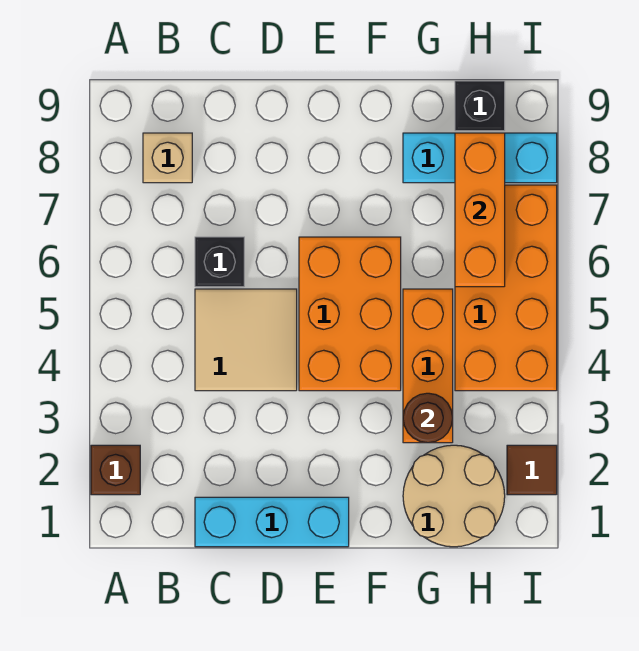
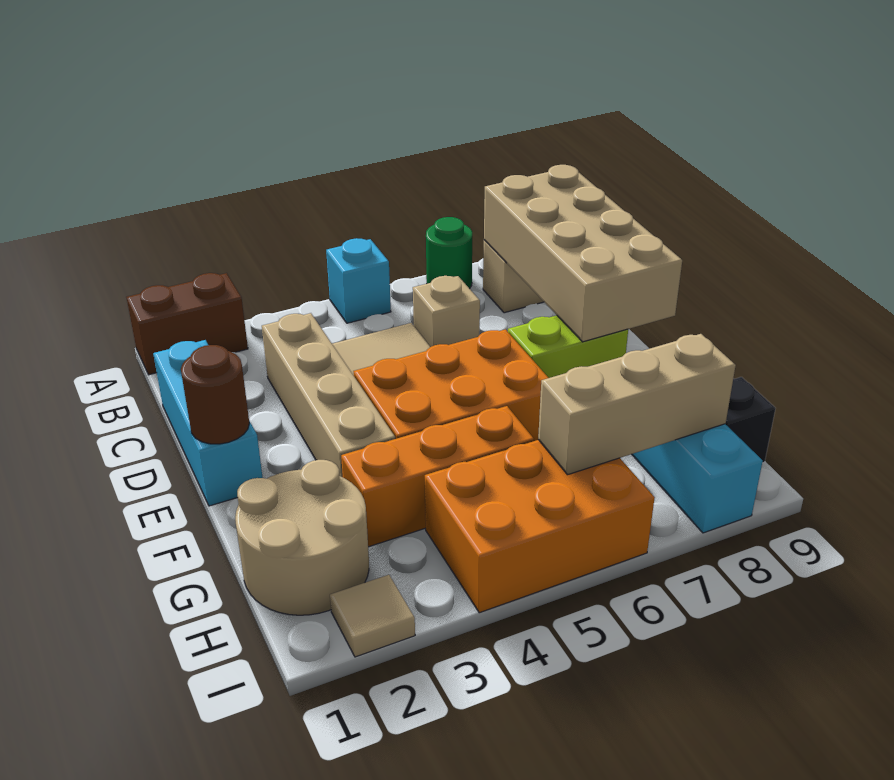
brown 1x1 brick [91,445,140,495] -> brown 1x2 brick [127,273,248,375]
none -> cyan 1x1 brick [326,238,391,323]
none -> green 1x1 round brick [426,217,472,289]
none -> tan 2x4 brick [484,165,682,342]
none -> tan 1x4 brick [262,313,395,477]
black 1x1 brick [195,237,244,287] -> tan 1x1 brick [413,276,480,347]
none -> lime 1x2 brick [508,315,628,378]
brown 1x1 round brick [403,393,453,443] -> brown 1x1 round brick moved to [181,345,249,444]
orange 2x4 brick [455,185,557,391] -> orange 2x3 brick [425,440,655,613]
orange 1x3 brick [455,133,505,287] -> tan 1x3 brick [538,334,736,475]
brown 1x1 tile [507,445,557,495] -> tan 1x1 tile [330,575,415,657]

